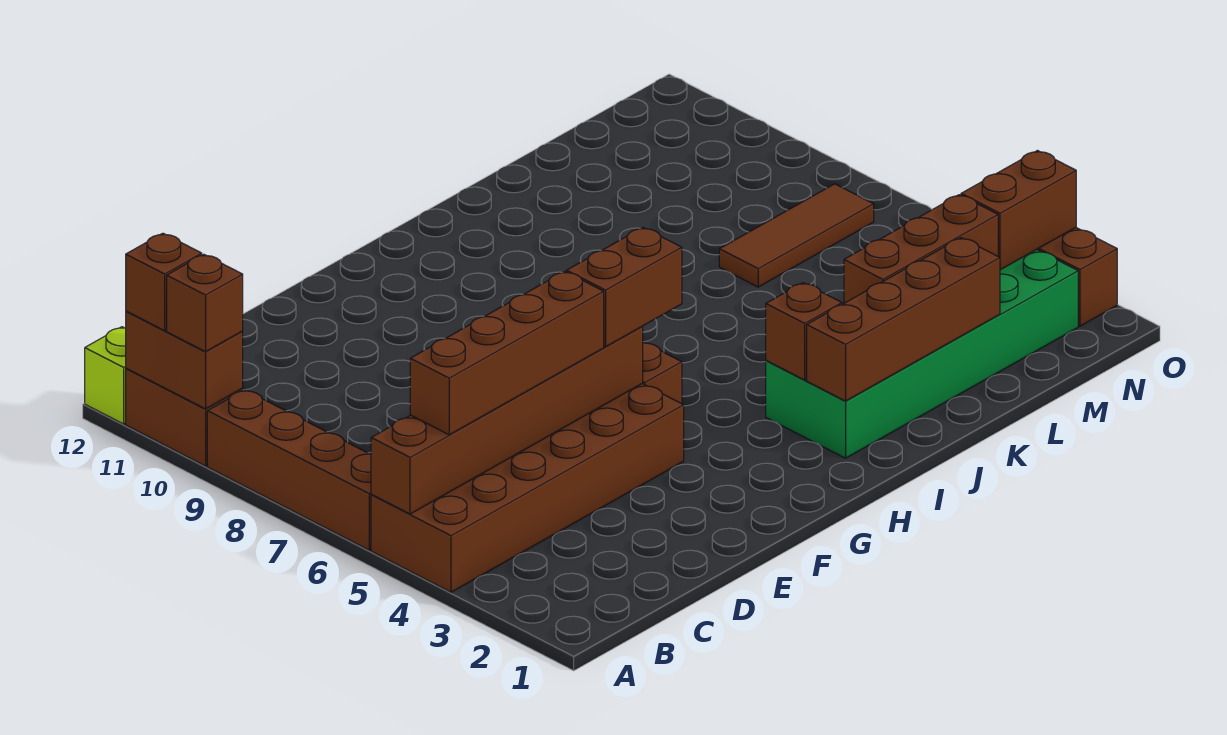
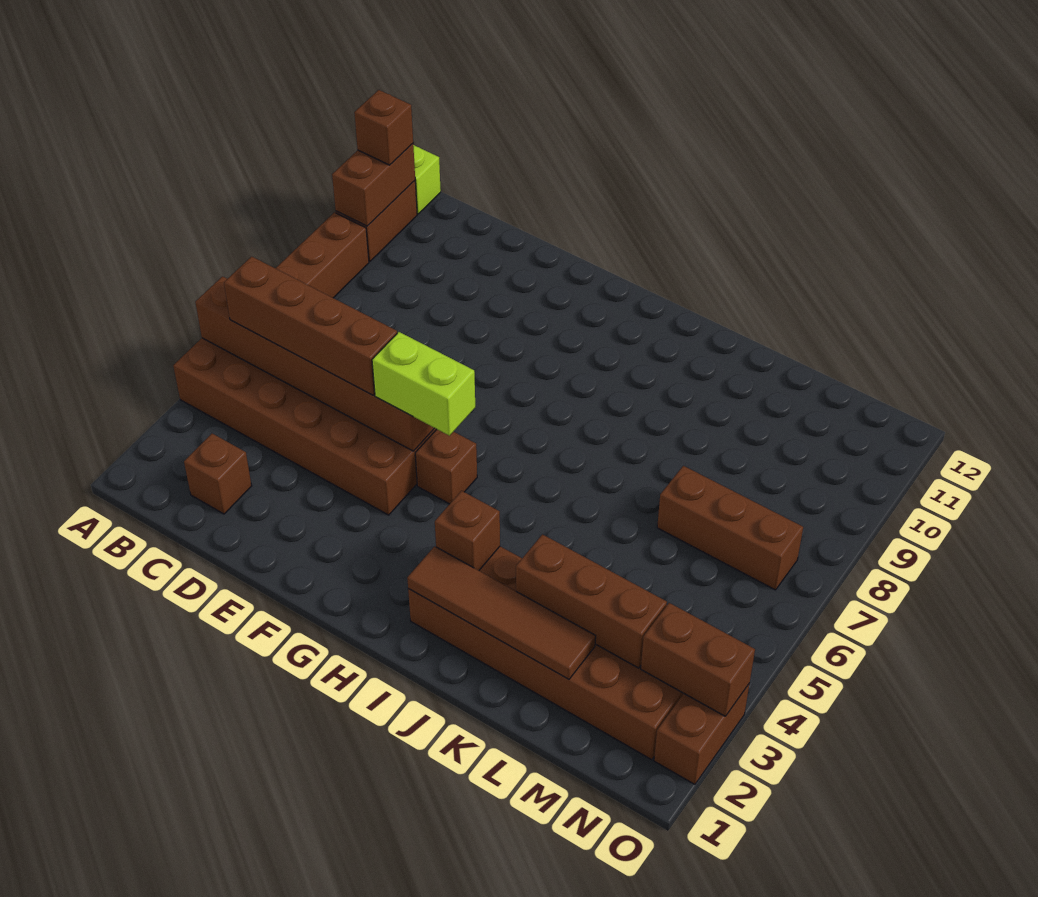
brown 1x1 brick [167,254,243,352] -> brown 1x1 brick moved to [184,433,252,514]
brown 1x2 brick [567,227,682,347] -> lime 1x2 brick [372,332,475,436]
green 2x6 brick [766,250,1078,458] -> brown 2x6 brick [408,546,684,760]
brown 1x4 brick [807,238,1000,401] -> brown 1x4 tile [407,546,596,679]
brown 1x3 tile [719,184,874,287] -> brown 1x3 brick [657,466,803,590]

